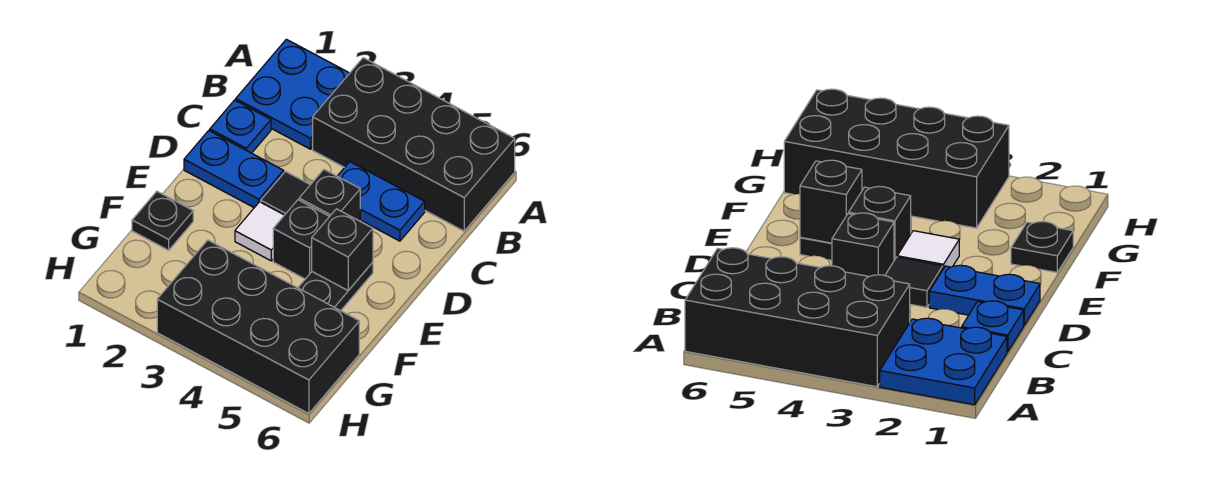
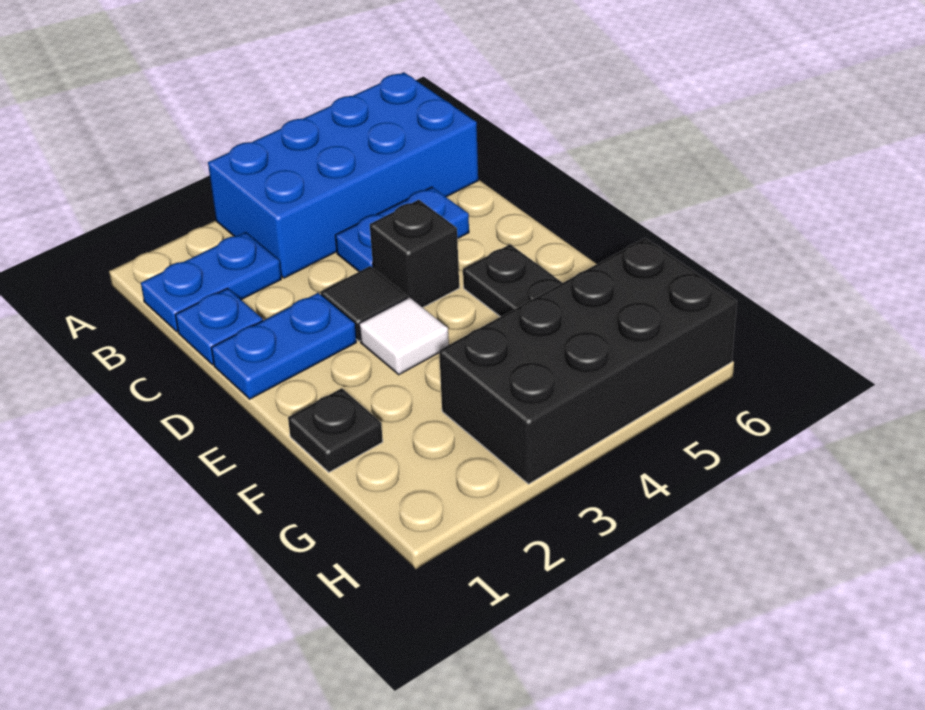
blue 2x2 plate [236,39,349,149] -> blue 1x2 plate [141,232,281,332]
black 2x4 brick [313,58,515,231] -> blue 2x4 brick [208,72,478,278]
black 1x1 brick [273,200,330,279] -> none
black 1x1 brick [312,209,373,290] -> none

